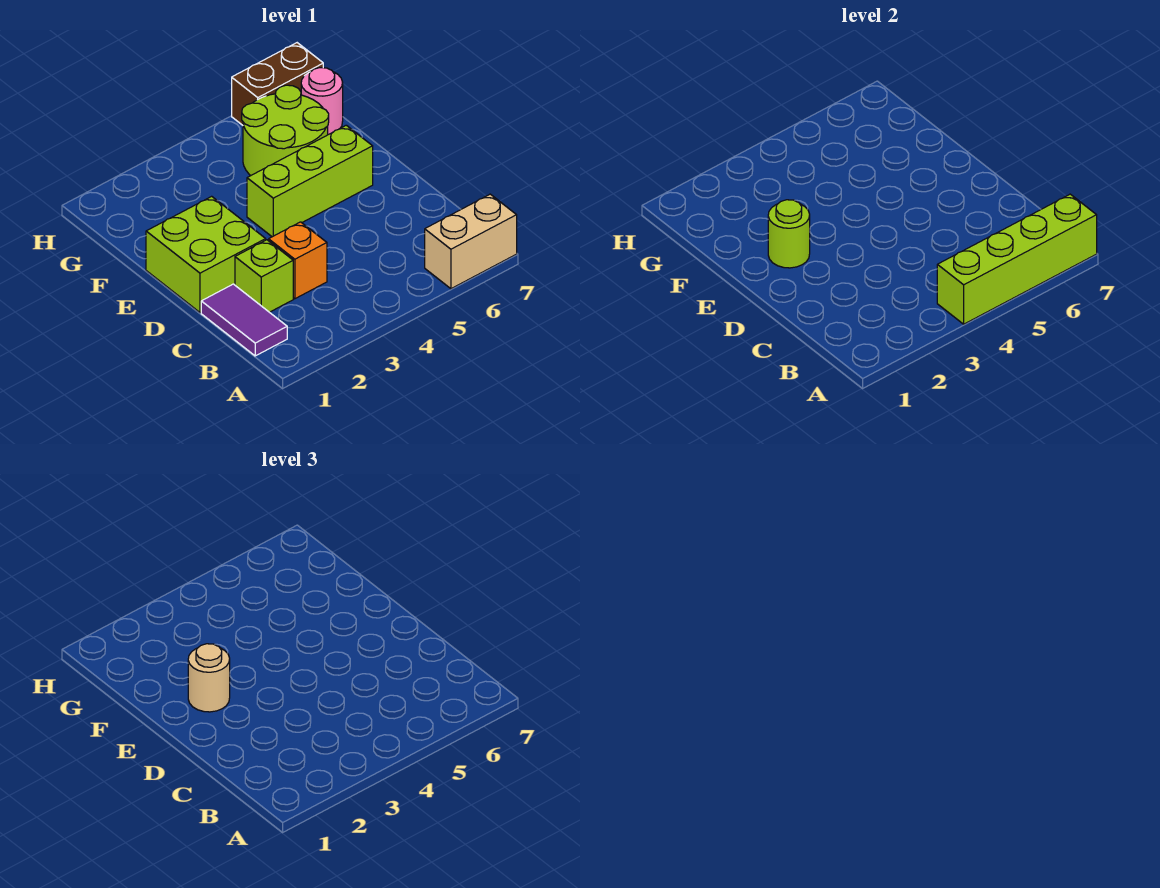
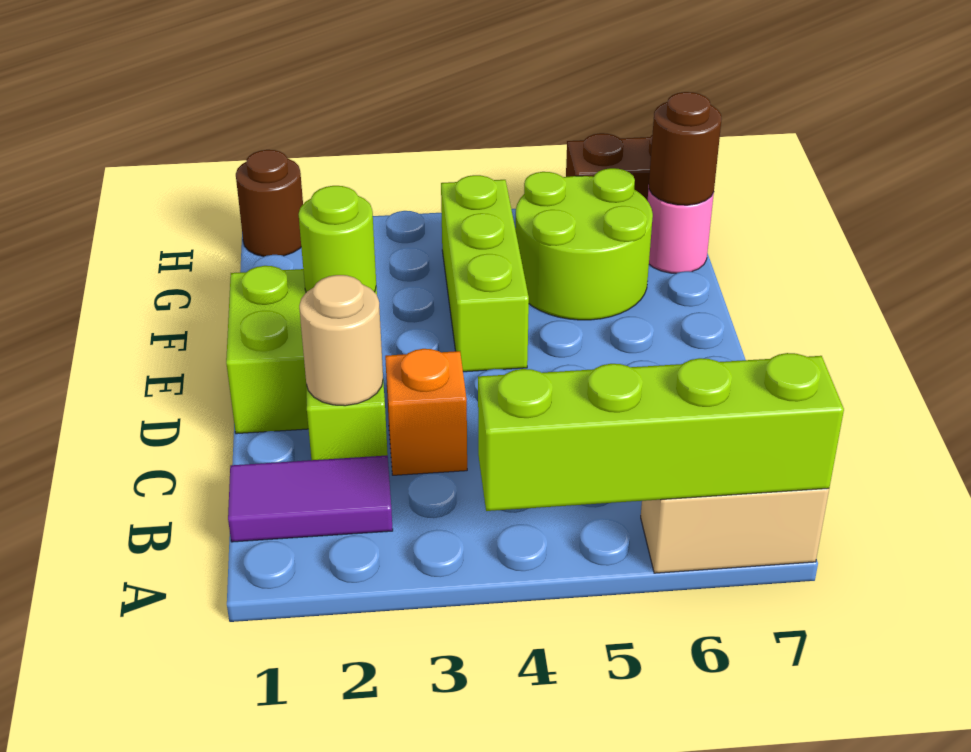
purple 1x2 tile [201,284,287,356] -> purple 1x2 tile turned to [228,455,393,542]
tan 1x1 round brick [188,644,230,712] -> tan 1x1 round brick moved to [299,275,383,406]
lime 1x3 brick [247,125,373,237] -> lime 1x3 brick turned to [441,175,529,372]
none -> brown 1x1 round brick [649,92,722,205]
none -> brown 1x1 round brick [236,150,303,257]

